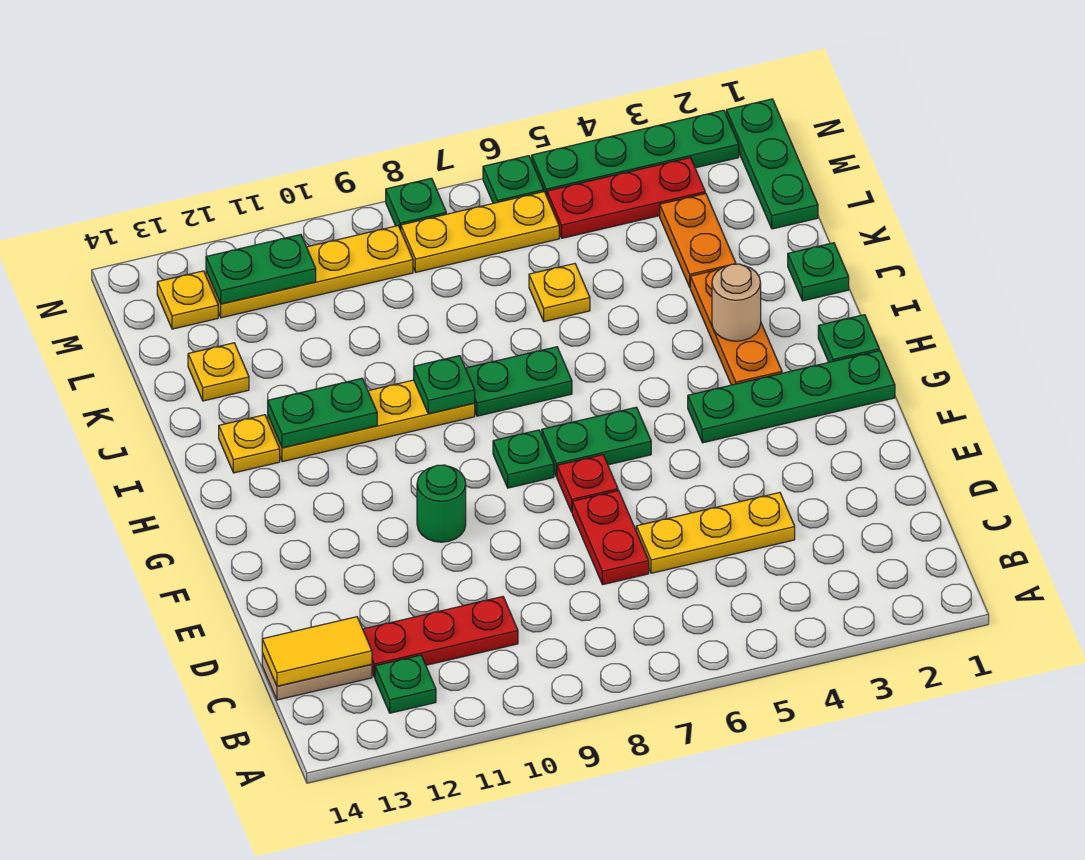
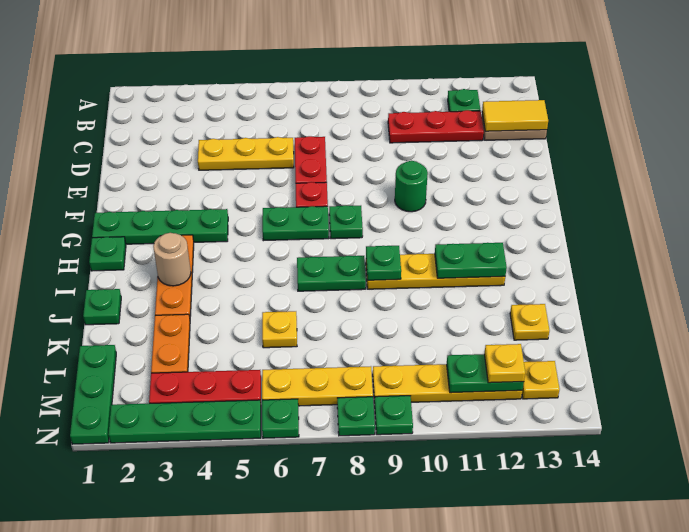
yellow 1x1 plate [219,415,280,473] -> yellow 1x1 plate moved to [484,344,525,383]
none -> green 1x1 plate [375,396,413,435]

